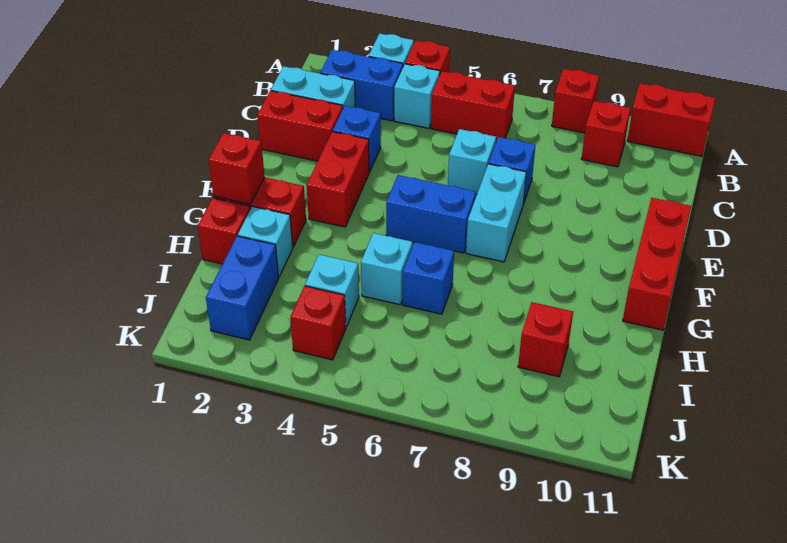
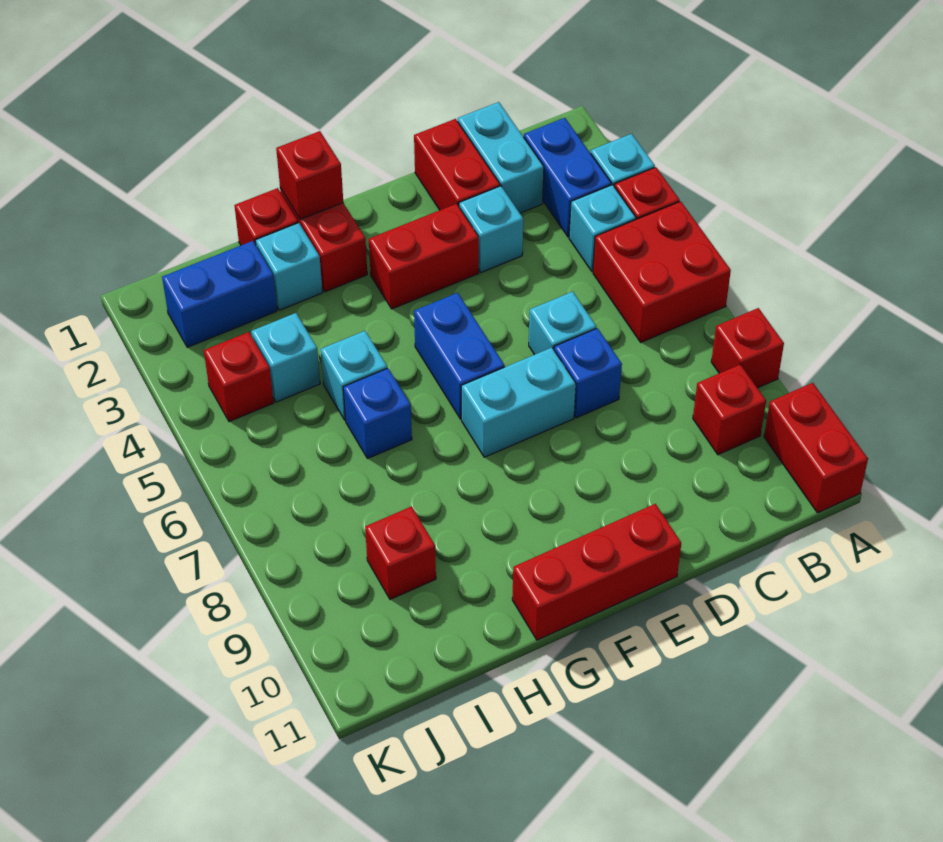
red 1x2 brick [431,71,515,141] -> red 2x2 brick [593,201,731,342]
blue 1x1 brick [333,106,381,172] -> cyan 1x1 brick [459,186,523,273]

